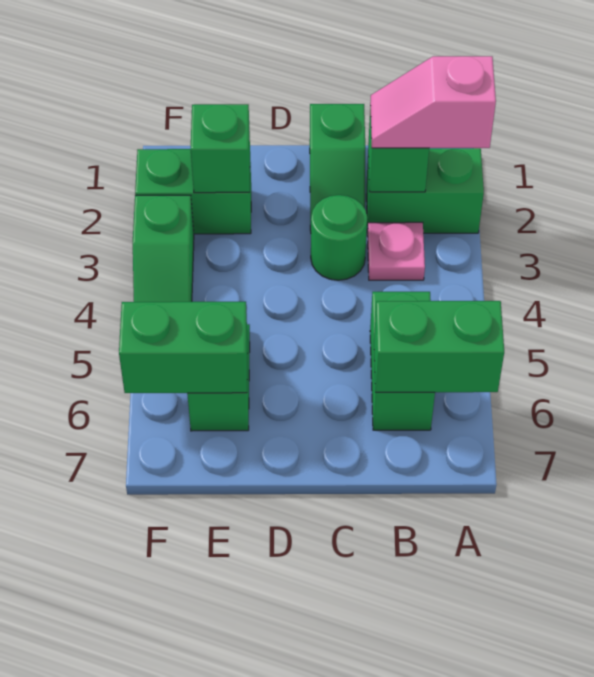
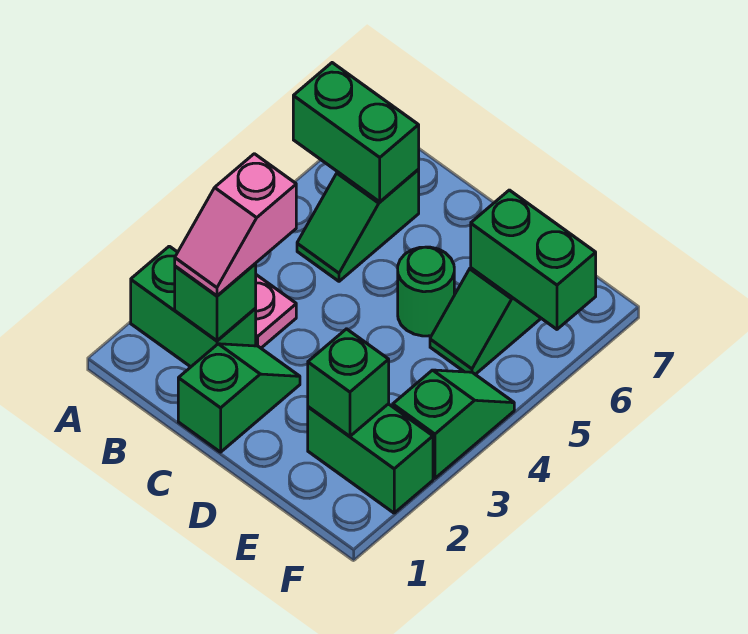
pink 1x2 slope [370,56,496,148] -> pink 1x2 slope turned to [175,154,296,296]
green 1x2 brick [370,292,435,430] -> green 1x2 slope [297,170,419,281]
green 1x1 round brick [311,195,367,280] -> green 1x1 round brick moved to [398,247,454,336]

